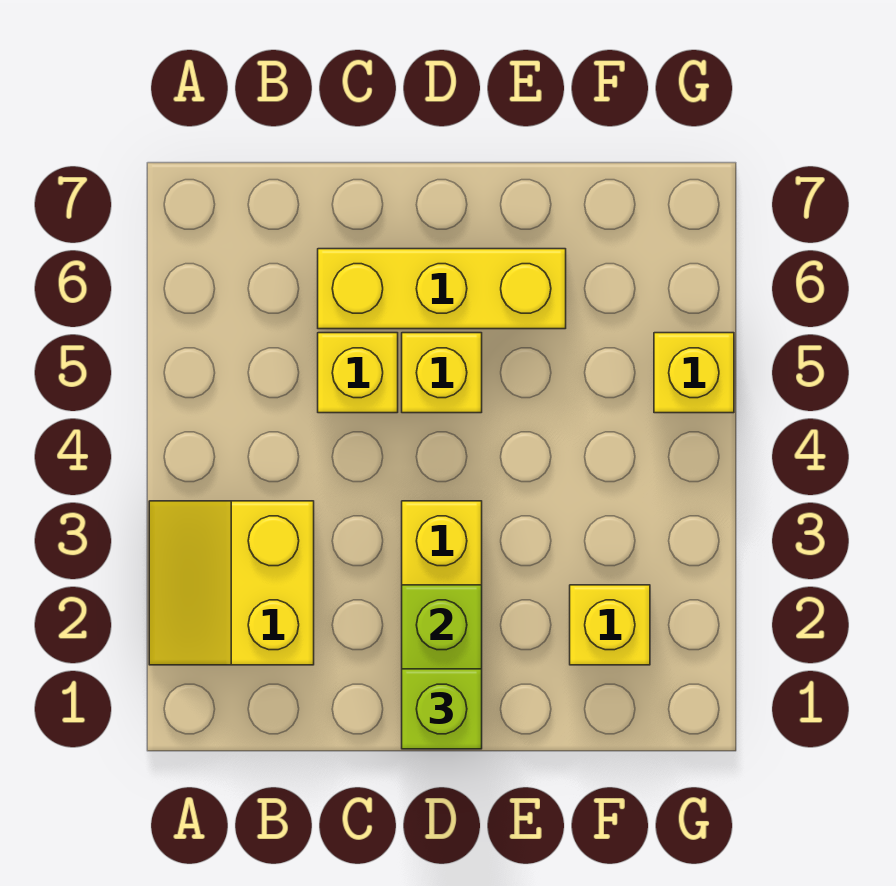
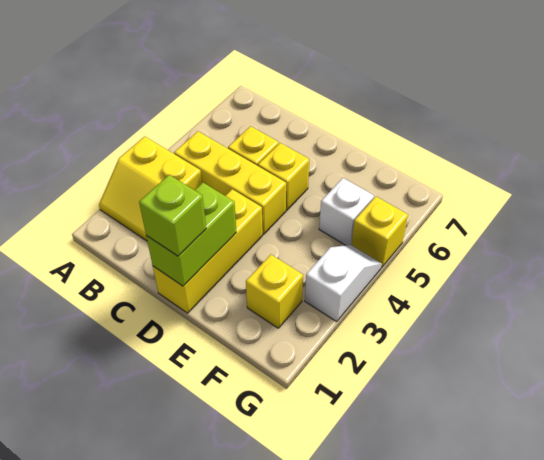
yellow 2x2 slope [149,501,314,665] -> yellow 2x2 slope turned to [99,136,202,241]
yellow 1x3 brick [318,249,566,329] -> yellow 1x3 brick moved to [174,131,286,234]
none -> white 1x1 brick [319,178,374,245]
none -> white 1x2 slope [305,245,382,322]

